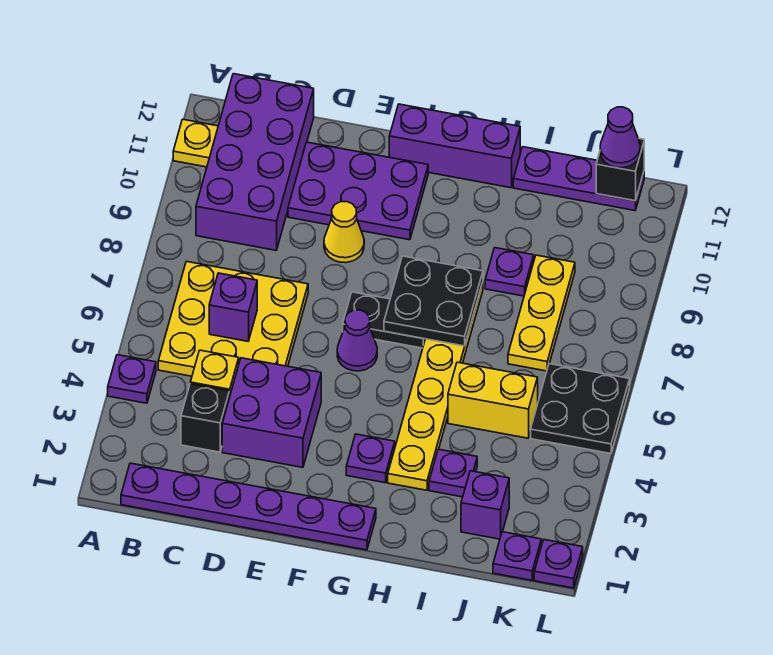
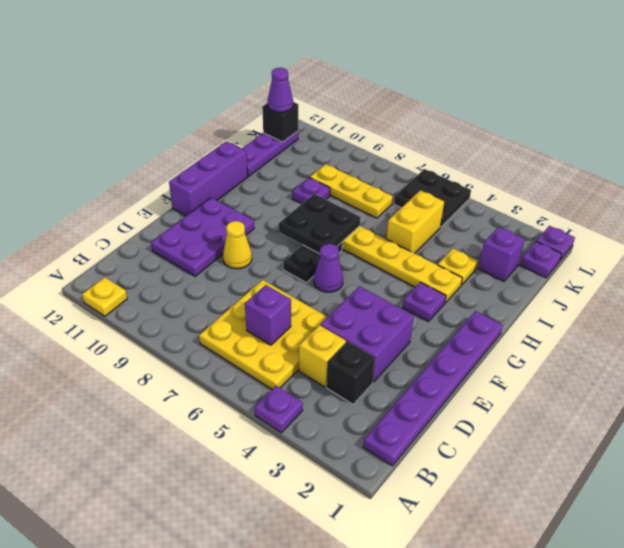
purple 2x4 brick [196,74,314,250] -> none
purple 1x1 plate [429,449,477,497] -> yellow 1x1 plate [438,248,478,285]

